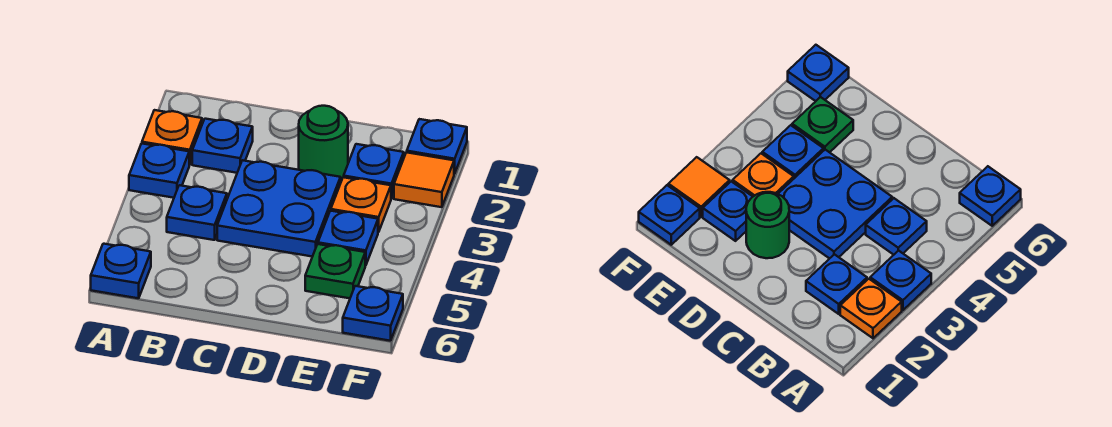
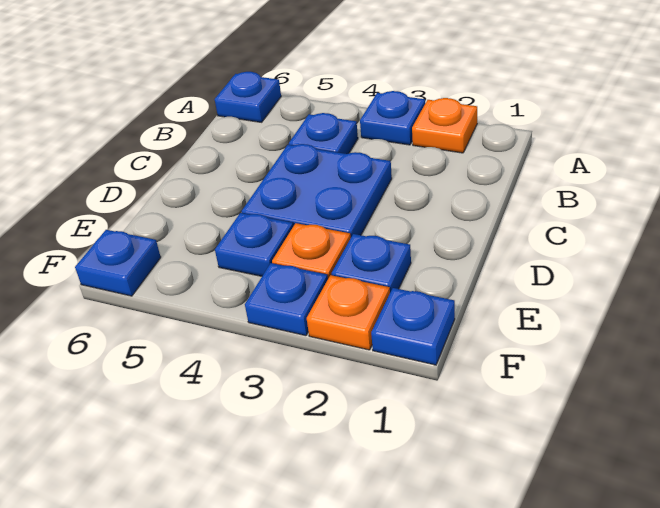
blue 1x1 plate [192,119,253,173] -> blue 1x1 plate moved to [245,263,328,336]
green 1x1 round brick [299,106,348,181] -> none
green 1x1 plate [305,244,365,298] -> none
orange 1x1 tile [394,152,454,207] -> orange 1x1 plate [307,275,390,350]

